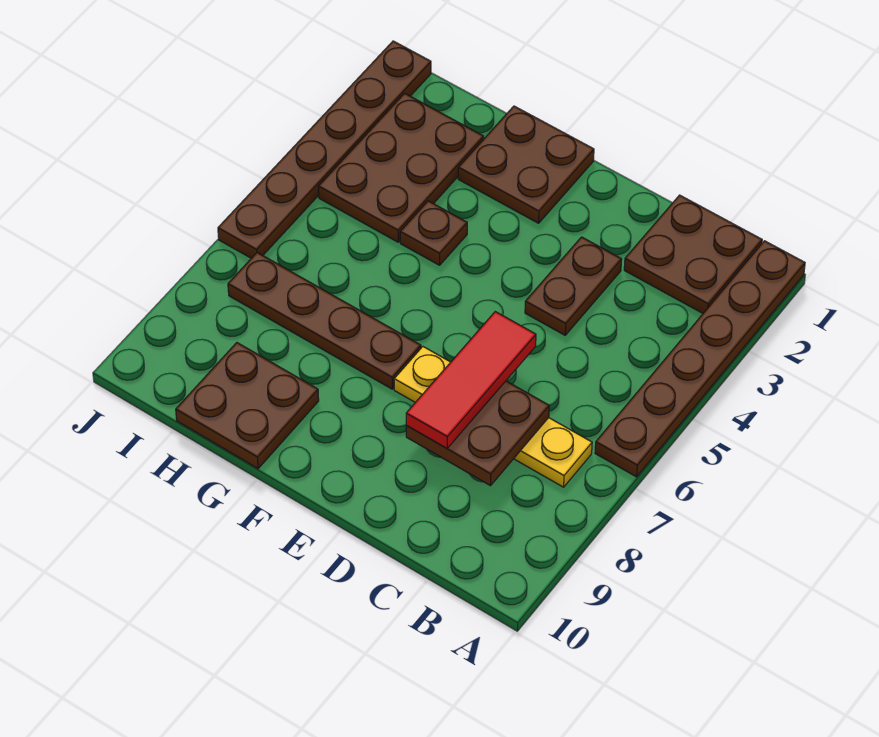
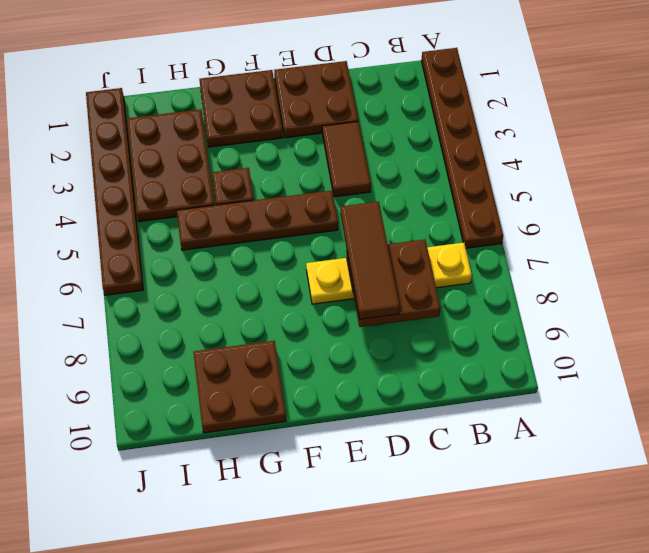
brown 2x2 plate [624,195,762,313] -> brown 2x2 plate moved to [274,61,358,138]
brown 1x2 plate [525,237,622,335] -> brown 1x2 tile [322,122,371,197]
red 1x3 tile [406,312,536,448] -> brown 1x3 tile [340,202,400,319]
brown 1x4 plate [228,253,421,389] -> brown 1x4 plate moved to [177,191,338,250]

